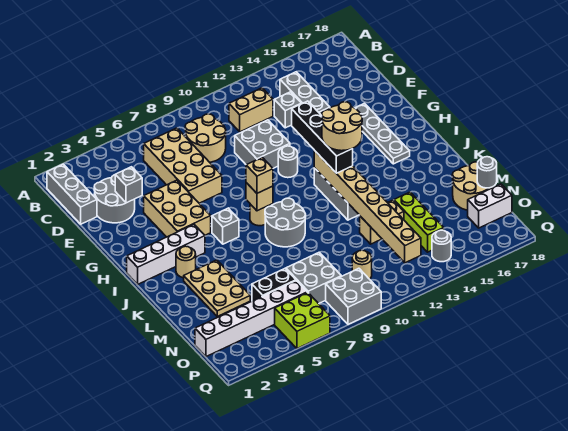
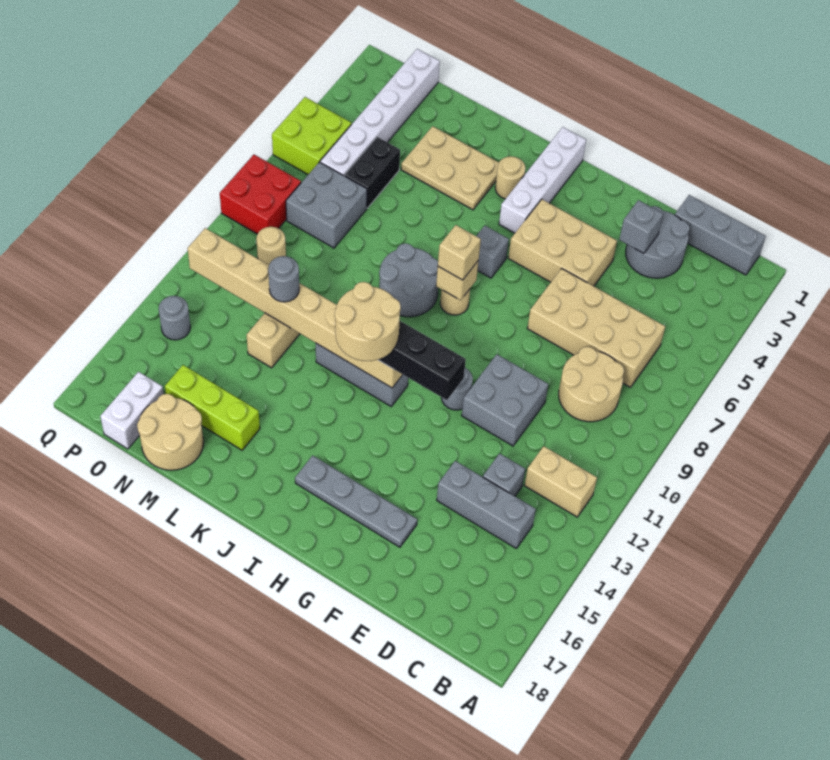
tan 1x2 brick [229,88,273,132] -> tan 1x2 brick turned to [525,446,597,517]
lime 1x3 brick [394,192,444,252] -> lime 1x3 brick moved to [165,365,260,450]
grey 1x1 round brick [477,157,497,188] -> grey 1x1 round brick moved to [268,256,299,302]
grey 2x2 brick [326,268,381,324] -> red 2x2 brick [220,155,301,234]

